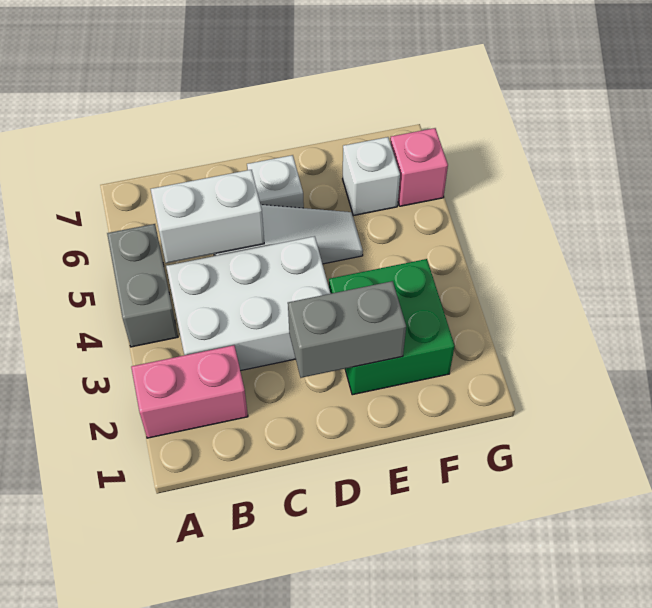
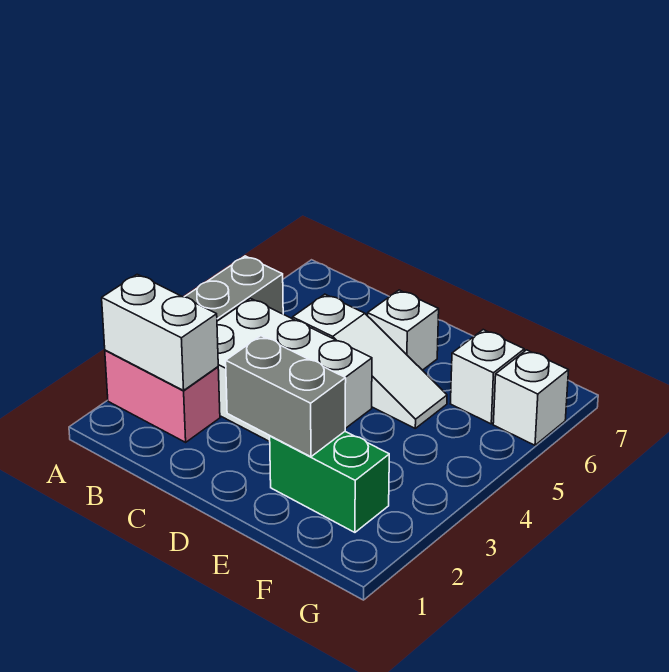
white 1x2 brick [151,170,264,263] -> white 1x2 brick moved to [102,274,218,391]
green 2x2 brick [329,259,455,395] -> green 1x2 brick [270,432,389,532]
pink 1x1 brick [390,128,448,206] -> white 1x1 brick [493,350,569,445]

